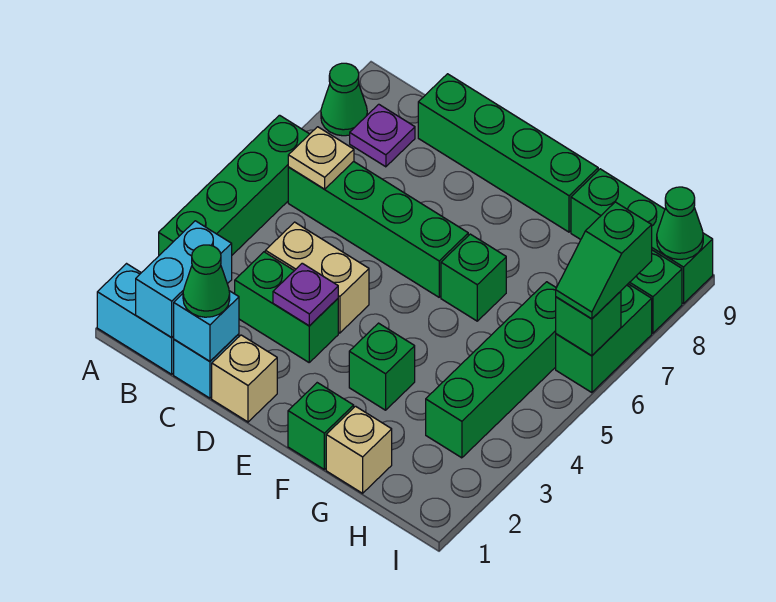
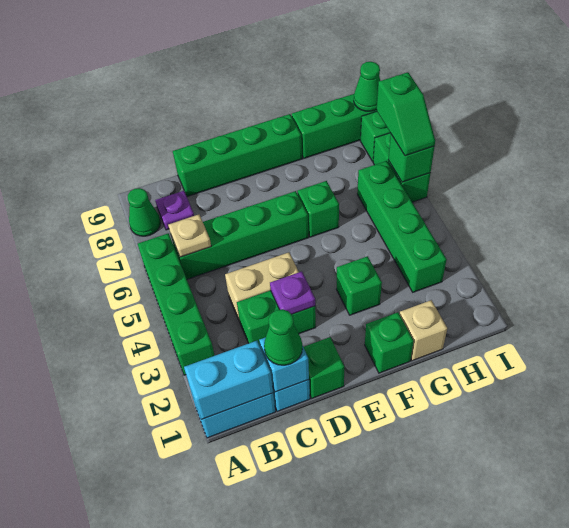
cyan 1x2 brick [136,221,232,338] -> cyan 1x2 brick turned to [184,341,273,419]
tan 1x1 brick [212,335,277,422] -> green 1x1 brick [304,337,345,398]

